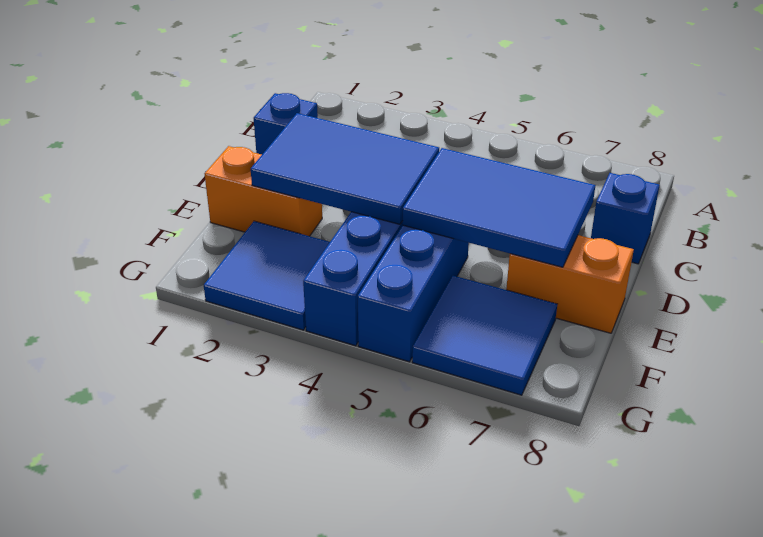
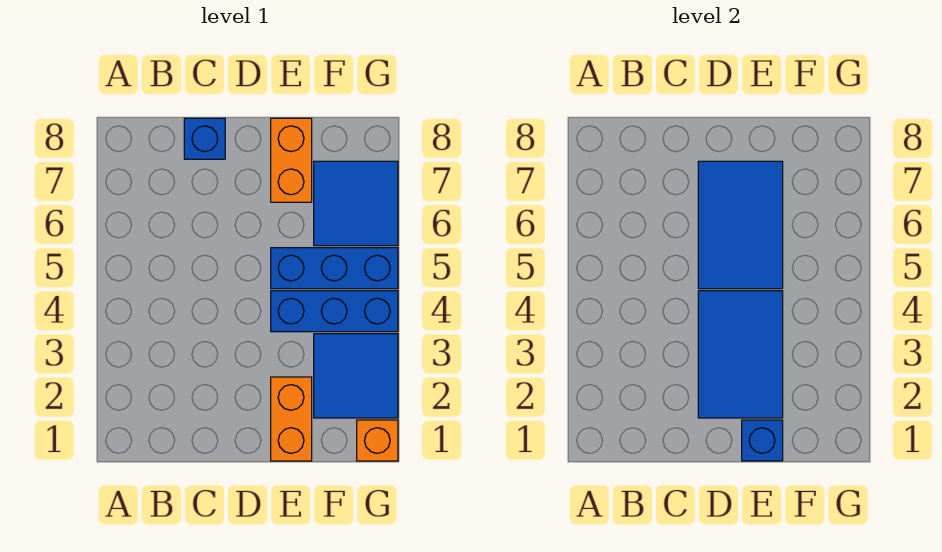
blue 1x1 brick [254,93,318,154] -> blue 1x1 brick moved to [742,420,783,461]
none -> orange 1x1 brick [357,420,398,461]

